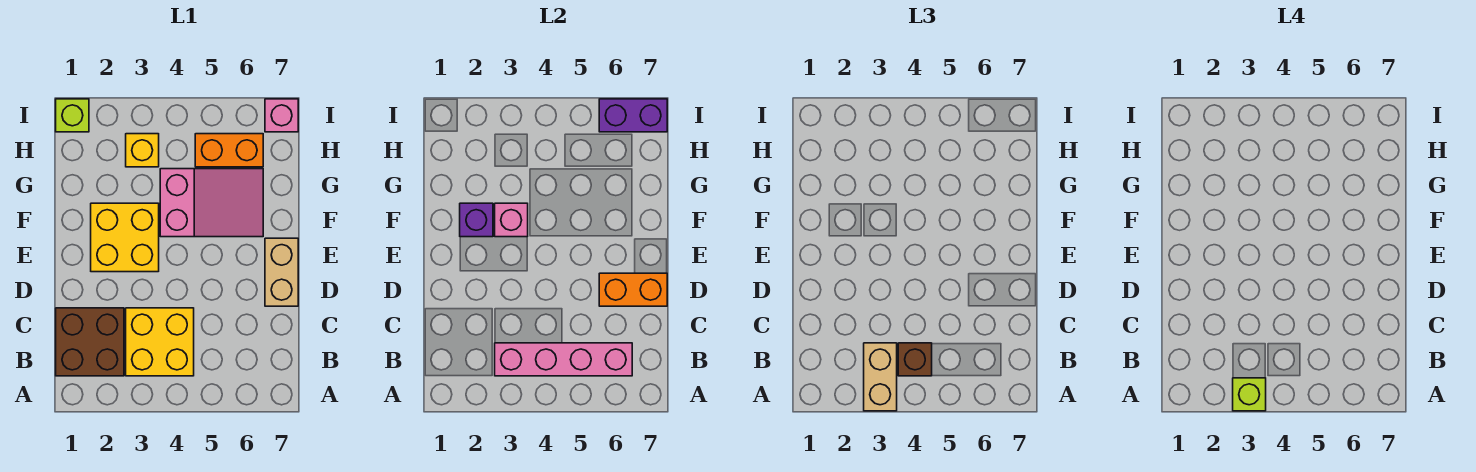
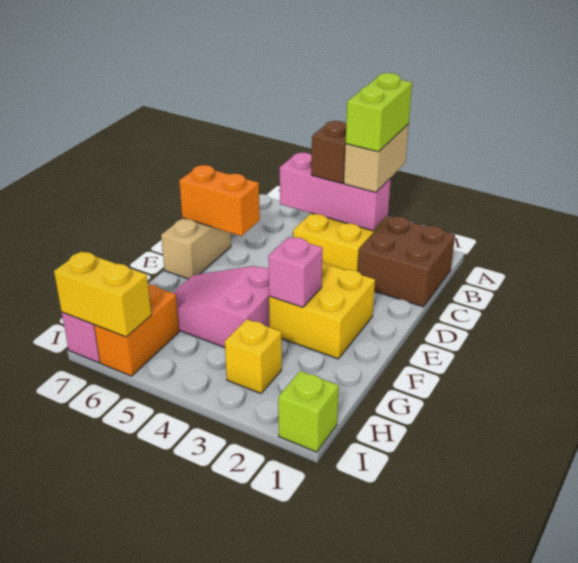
lime 1x1 brick [1233,378,1266,411] -> lime 1x2 brick [346,73,412,152]
pink 1x4 brick [495,343,632,376] -> pink 1x3 brick [280,153,391,231]
purple 1x1 brick [460,203,493,237] -> none
orange 1x2 brick [195,134,263,167] -> orange 1x2 brick turned to [94,284,179,376]
purple 1x2 brick [599,99,667,132] -> yellow 1x2 brick [54,252,151,337]

